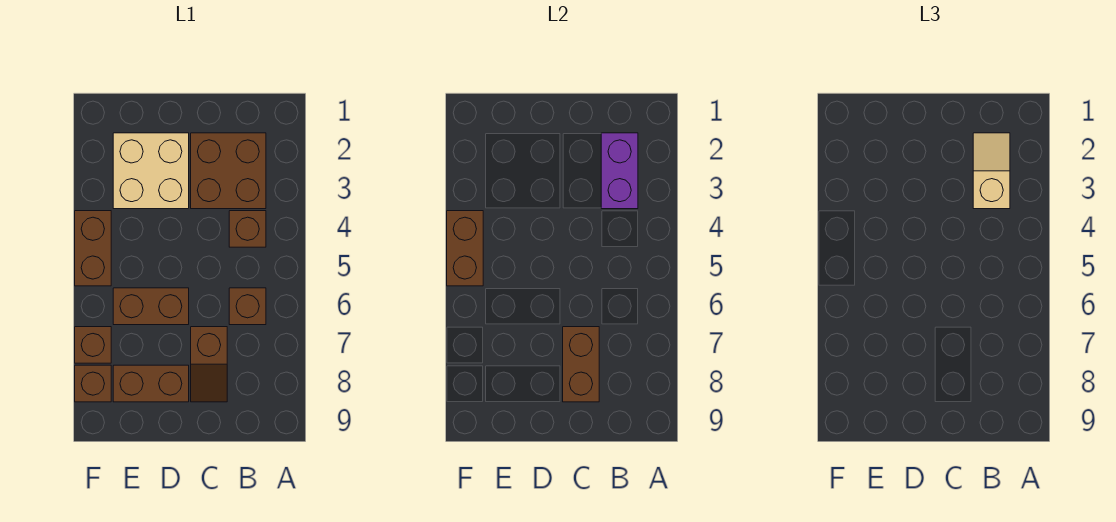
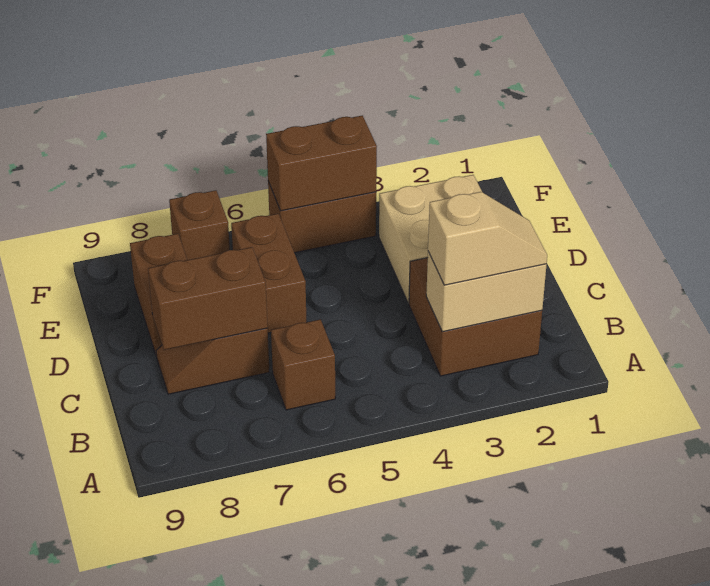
purple 1x2 brick [601,133,638,209] -> tan 1x2 brick [426,252,547,332]
brown 1x1 brick [229,211,266,247] -> none
brown 1x1 brick [75,365,111,402] -> none

